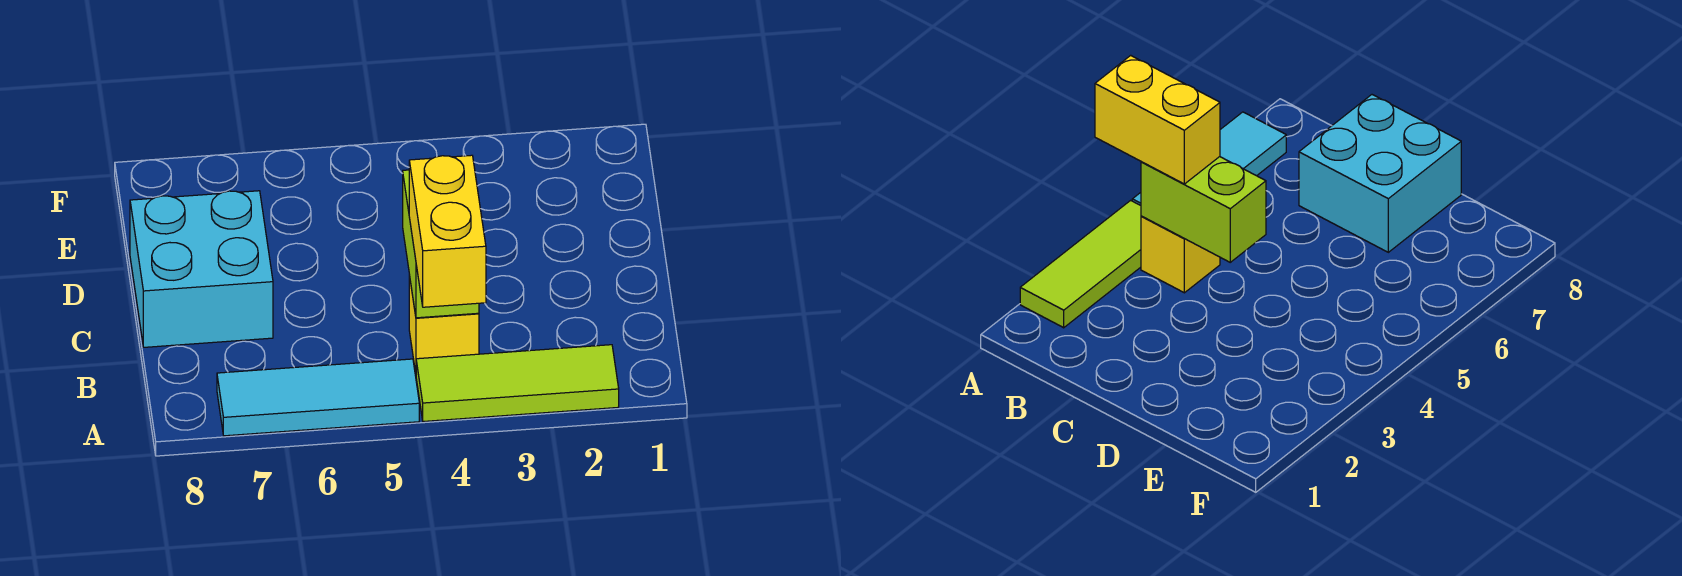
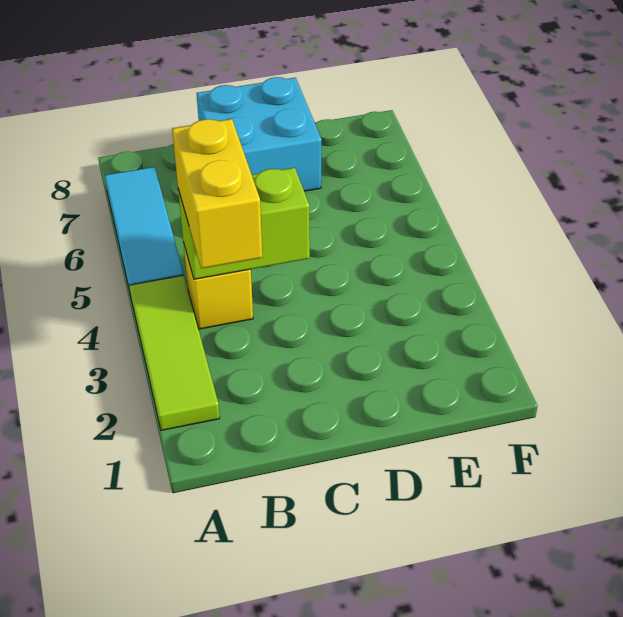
yellow 1x2 brick [409,155,486,307] -> yellow 1x2 brick turned to [172,119,262,269]

